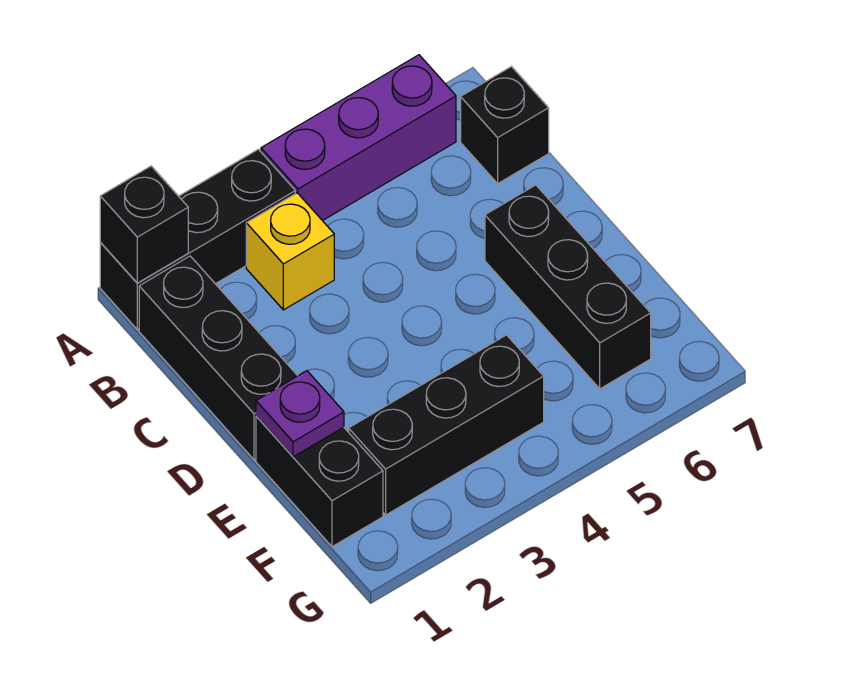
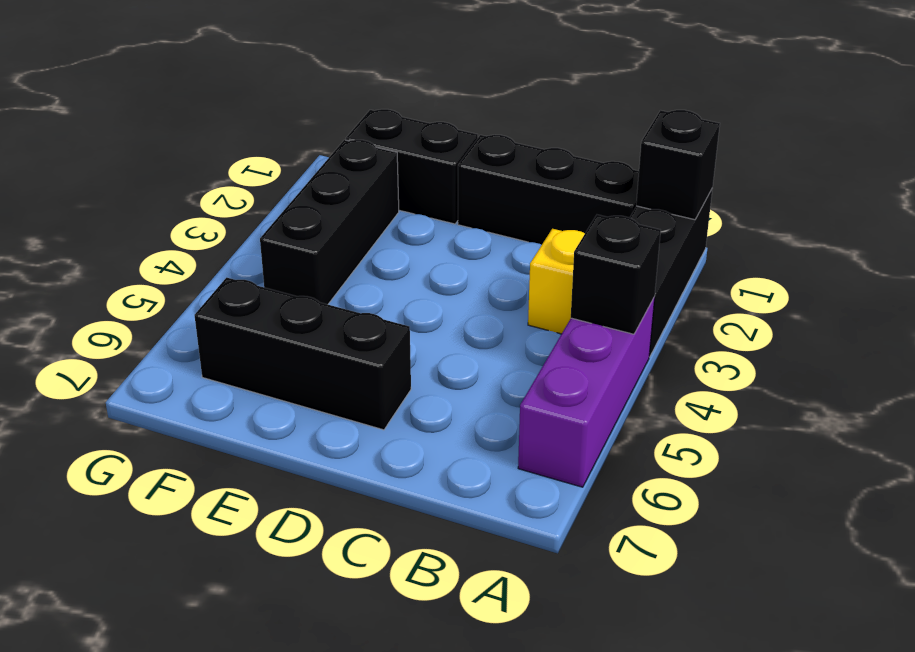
black 1x1 brick [461,67,549,183] -> black 1x1 brick moved to [571,215,661,334]
purple 1x1 plate [256,371,344,457] -> none

